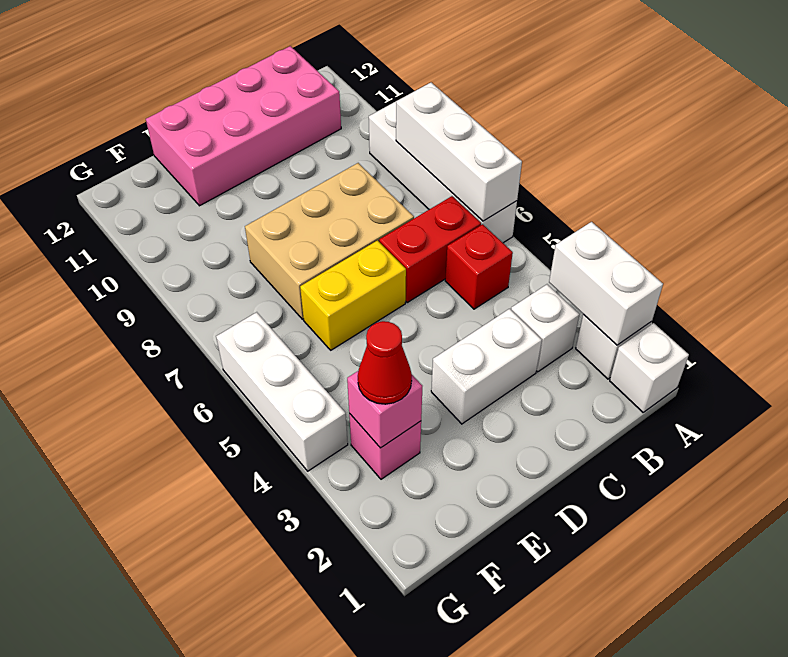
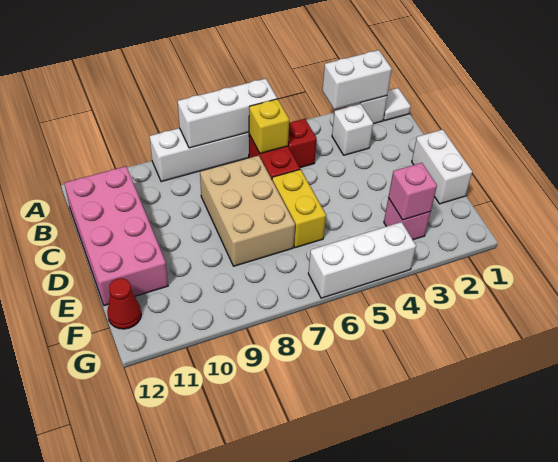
white 1x1 brick [610,323,689,412] -> white 1x1 tile [384,88,411,120]
none -> yellow 1x1 brick [249,99,289,153]
white 1x2 brick [431,309,542,424] -> white 1x2 brick moved to [412,129,472,204]
red 1x1 cone [358,321,412,404] -> red 1x1 cone moved to [107,278,141,329]

